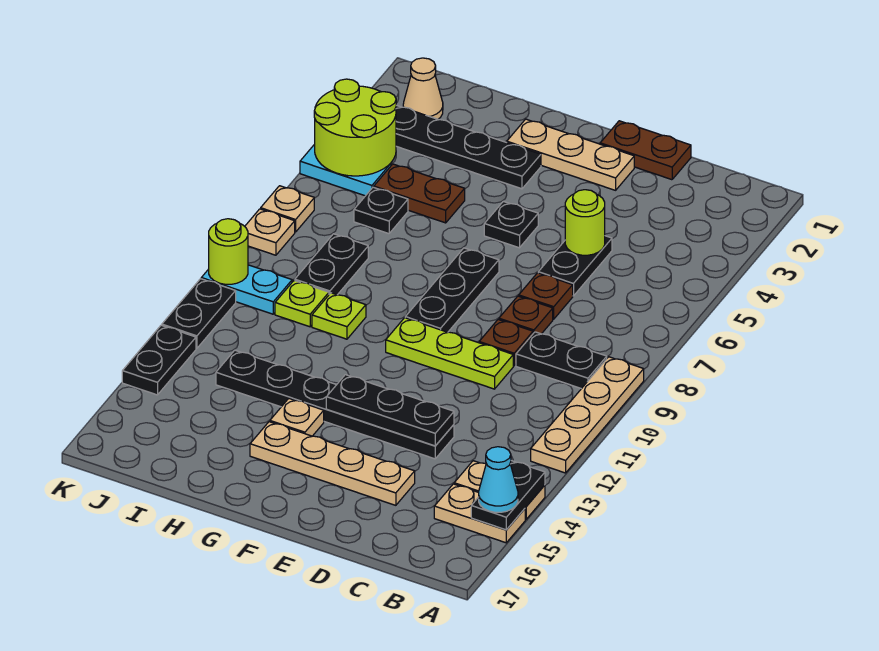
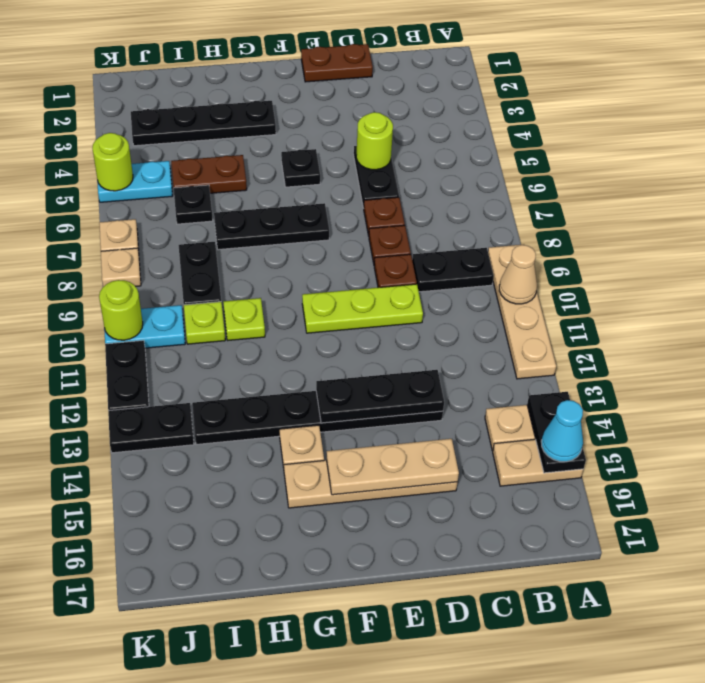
tan 1x3 plate [507,119,634,190] -> tan 1x3 plate moved to [326,439,459,495]
black 1x3 plate [405,248,499,332] -> black 1x3 plate turned to [214,203,329,250]
tan 1x1 cone [403,58,443,119] -> tan 1x1 cone moved to [499,245,537,304]
lime 2x2 round brick [314,79,396,176] -> lime 1x1 round brick [92,133,133,191]
black 1x2 plate [122,325,196,395] -> black 1x2 plate turned to [108,403,194,453]

